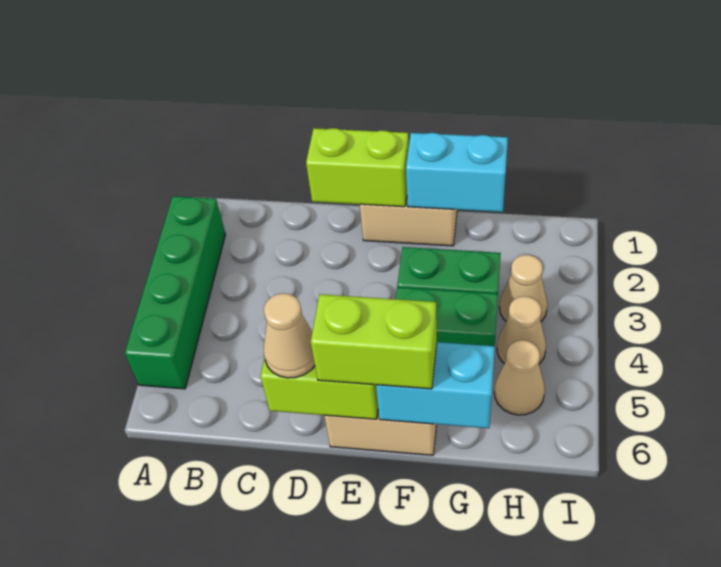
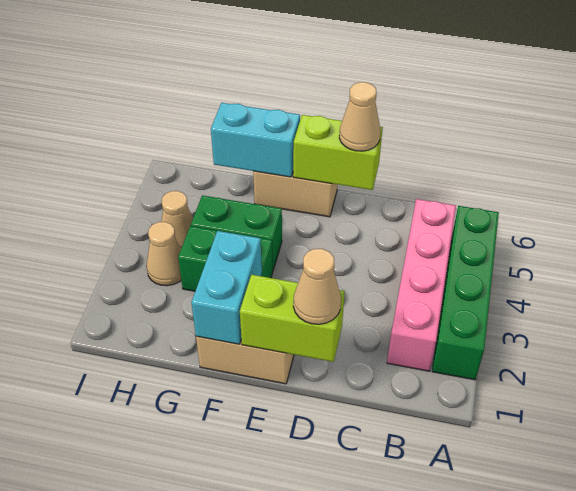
none -> pink 1x4 brick [387,199,456,371]
lime 1x2 brick [311,294,437,389] -> none
cyan 1x2 brick [406,133,508,212] -> cyan 1x2 brick turned to [191,231,262,344]
tan 1x1 cone [494,340,545,415] -> tan 1x1 cone moved to [293,249,341,324]

